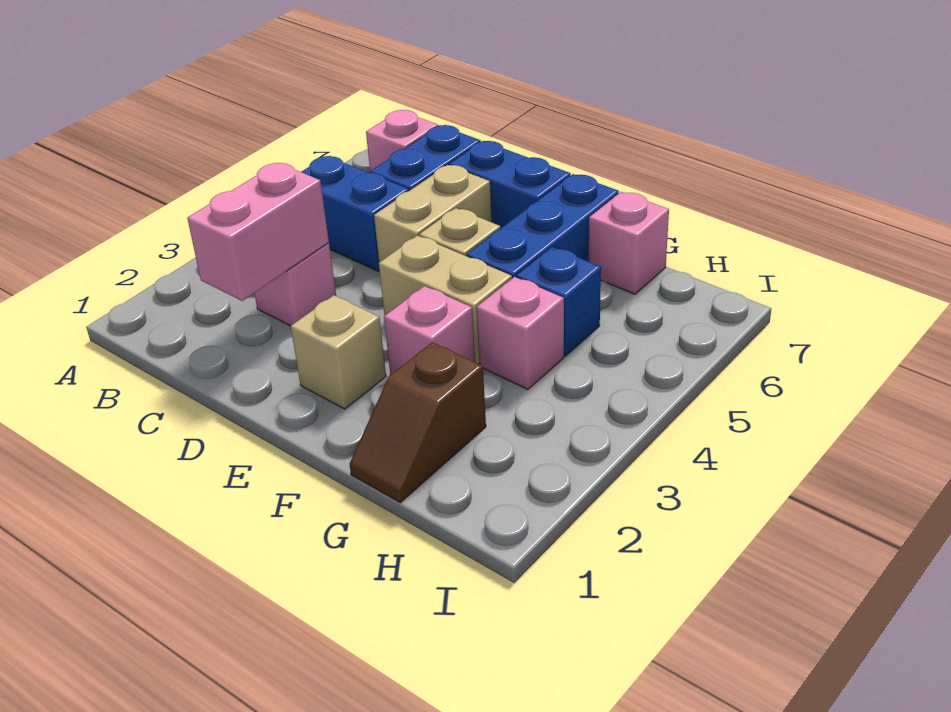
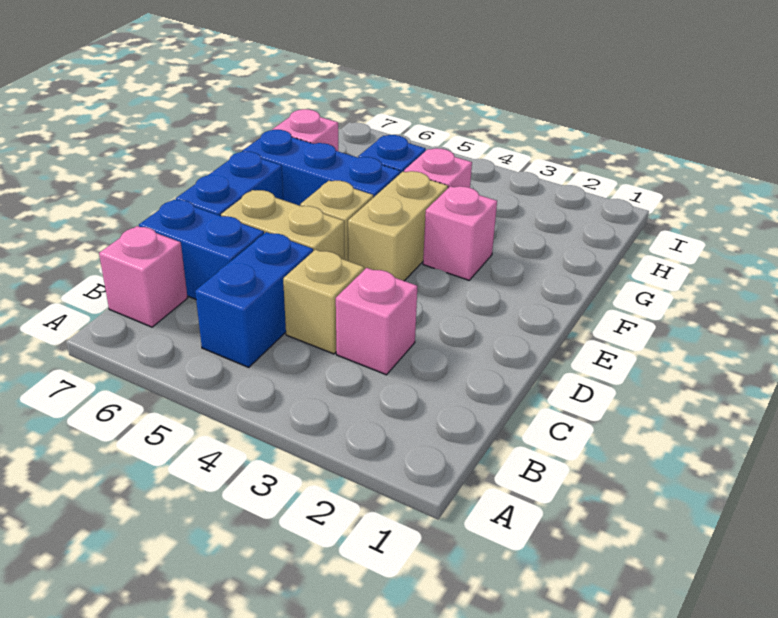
pink 1x2 brick [187,163,329,301] -> none
tan 1x1 brick [291,295,386,409] -> tan 1x1 brick moved to [283,250,364,354]
brown 1x2 slope [350,342,486,503] -> none

